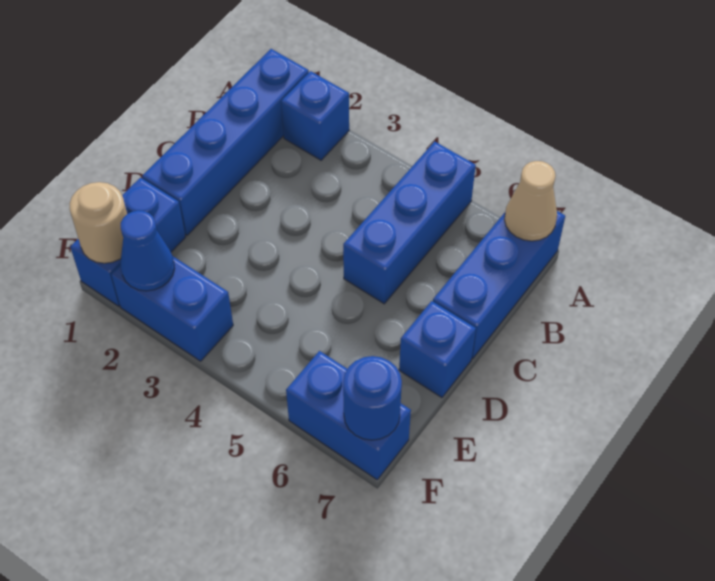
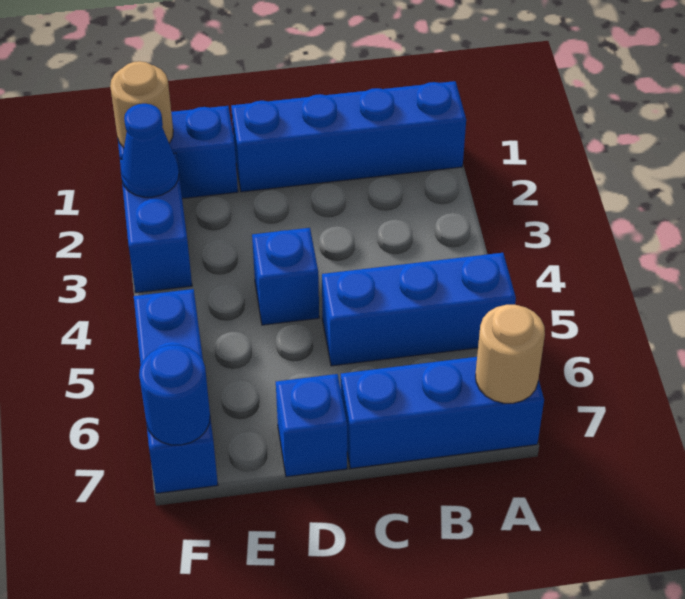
blue 1x1 brick [281,71,349,160] -> blue 1x1 brick moved to [252,228,319,325]
tan 1x1 cone [504,161,557,241] -> tan 1x1 round brick [476,305,545,403]
blue 1x2 brick [286,351,411,480] -> blue 1x3 brick [134,289,218,493]

